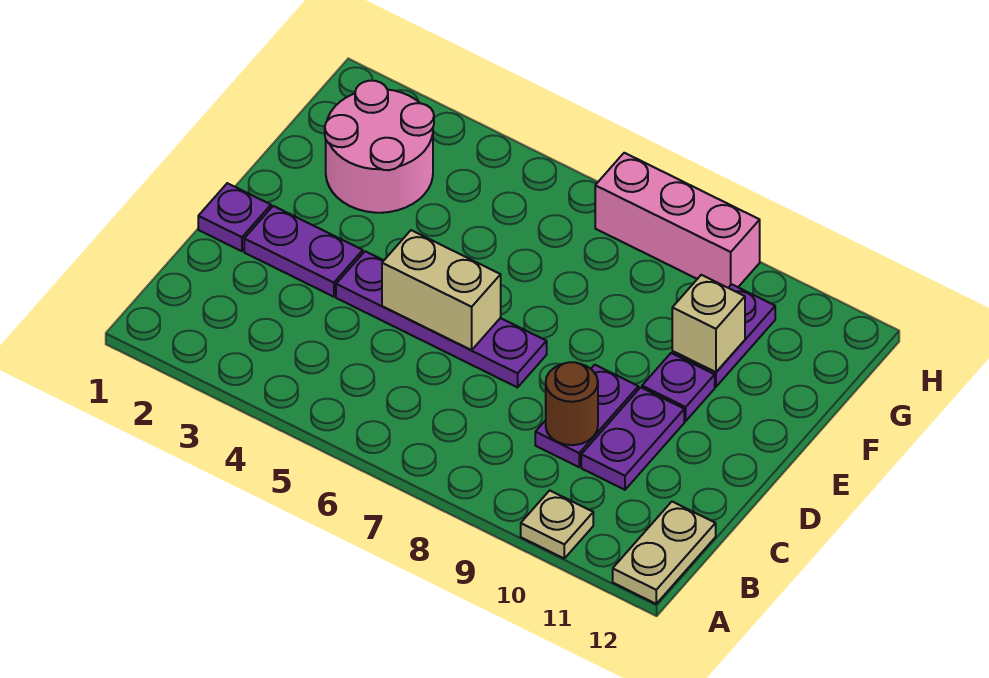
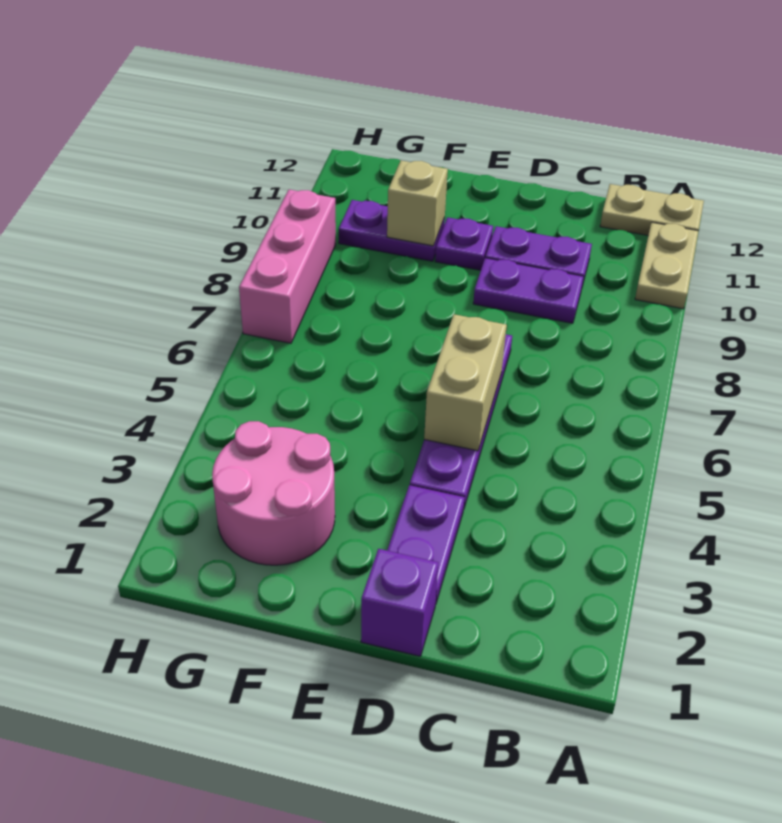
tan 1x1 plate [521,490,593,558] -> tan 1x2 plate [635,222,698,309]
brown 1x1 round brick [546,362,598,445] -> none
purple 1x1 plate [198,183,271,251] -> purple 1x1 brick [361,549,439,656]

